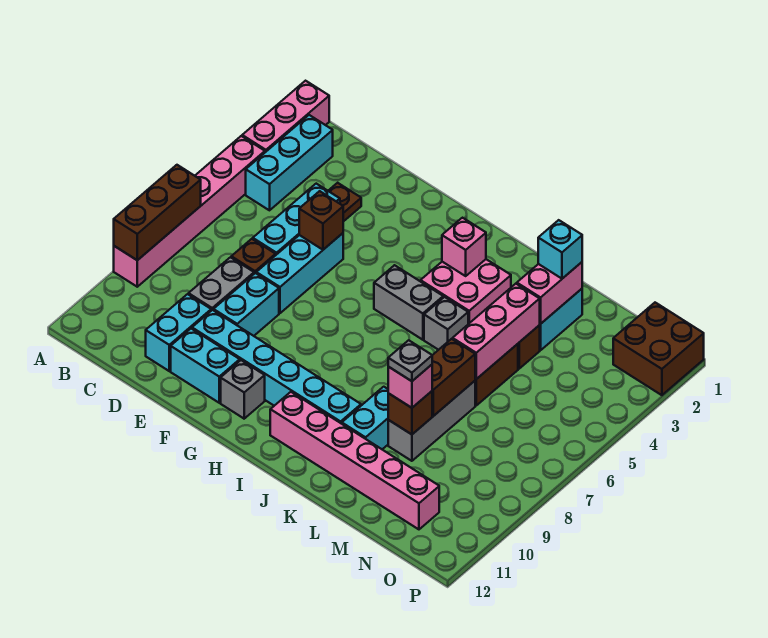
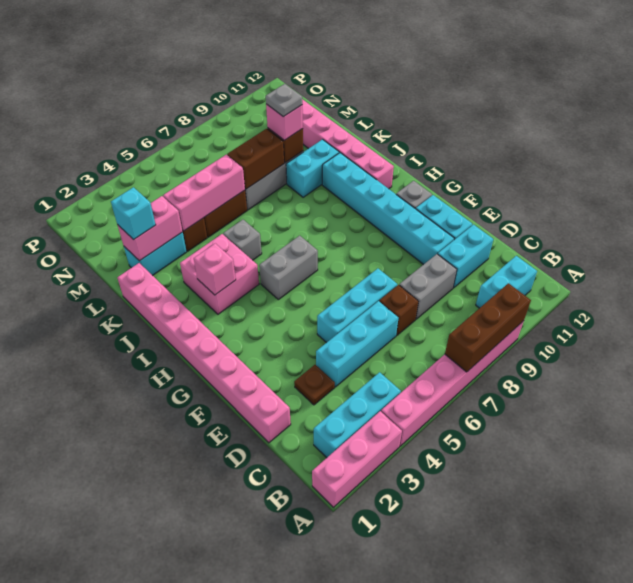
none -> pink 1x8 brick [117,263,291,443]
brown 1x1 brick [299,191,343,250] -> none
cyan 1x2 brick [213,273,279,336] -> cyan 1x2 brick moved to [476,256,537,308]
grey 1x2 brick [374,265,443,340] -> grey 1x2 brick turned to [259,236,318,300]
brown 2x2 brick [613,303,704,395] -> none

